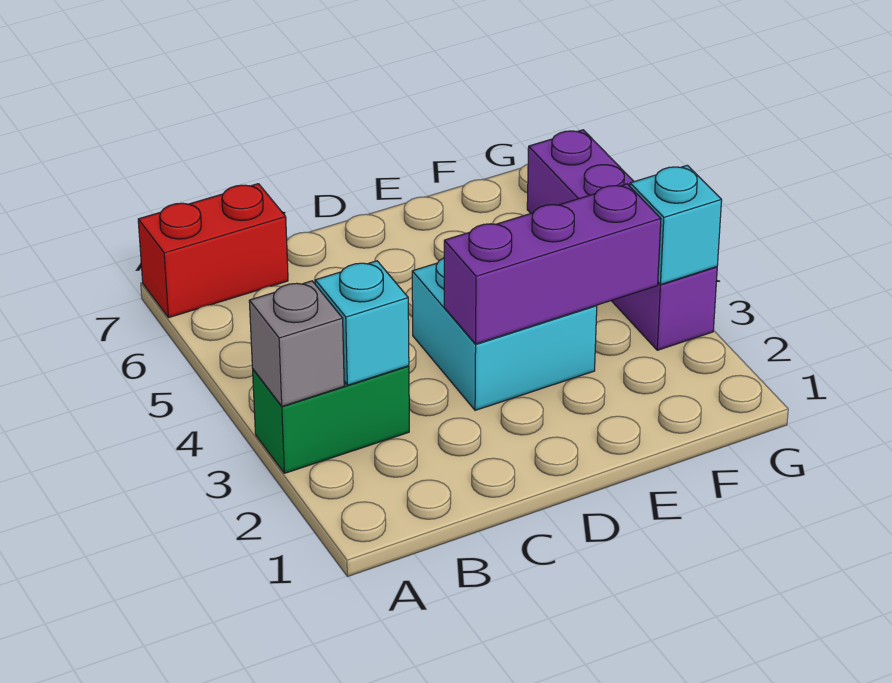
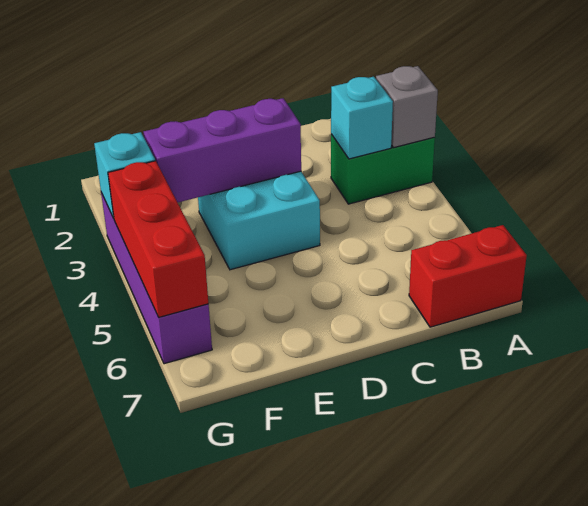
none -> red 1x3 brick [108,161,209,317]

